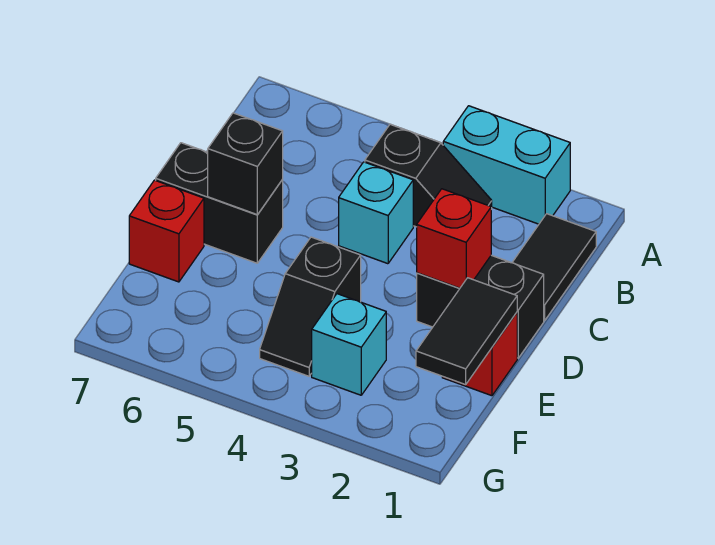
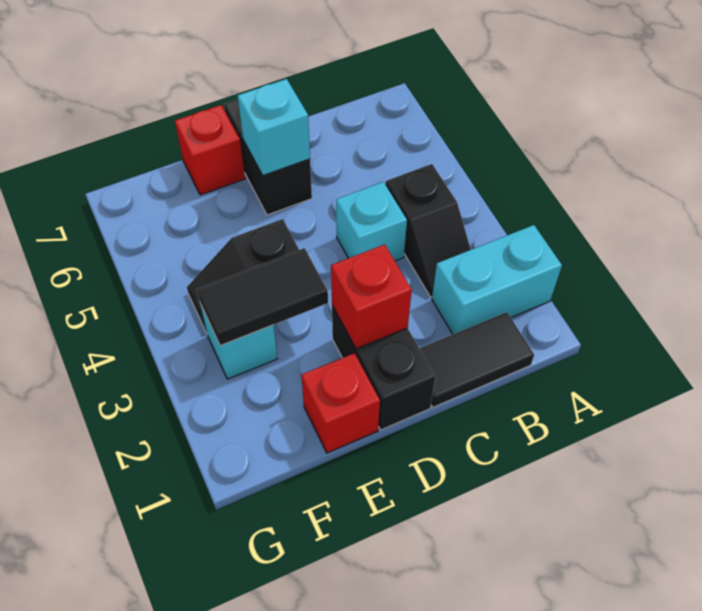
cyan 1x2 brick [443,106,570,224] -> cyan 1x2 brick turned to [432,225,562,334]
black 1x1 brick [208,113,283,215] -> cyan 1x1 brick [238,79,310,175]
black 1x2 tile [416,278,517,385] -> black 1x2 tile moved to [197,248,328,346]

